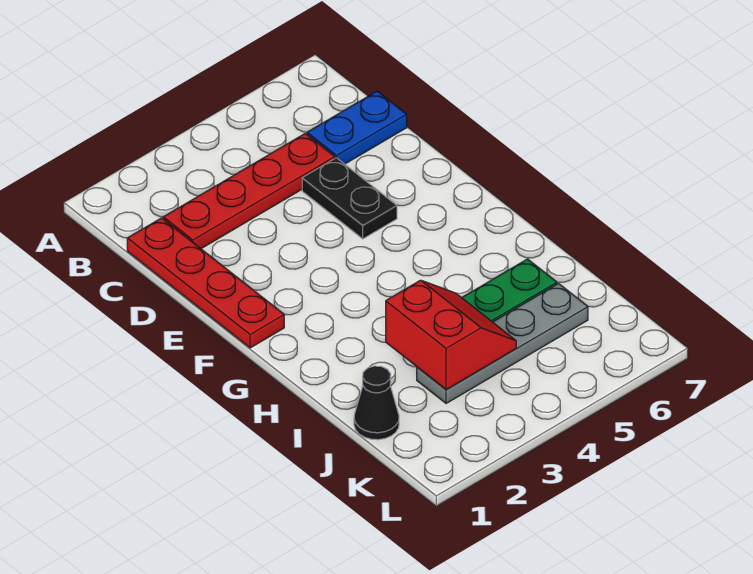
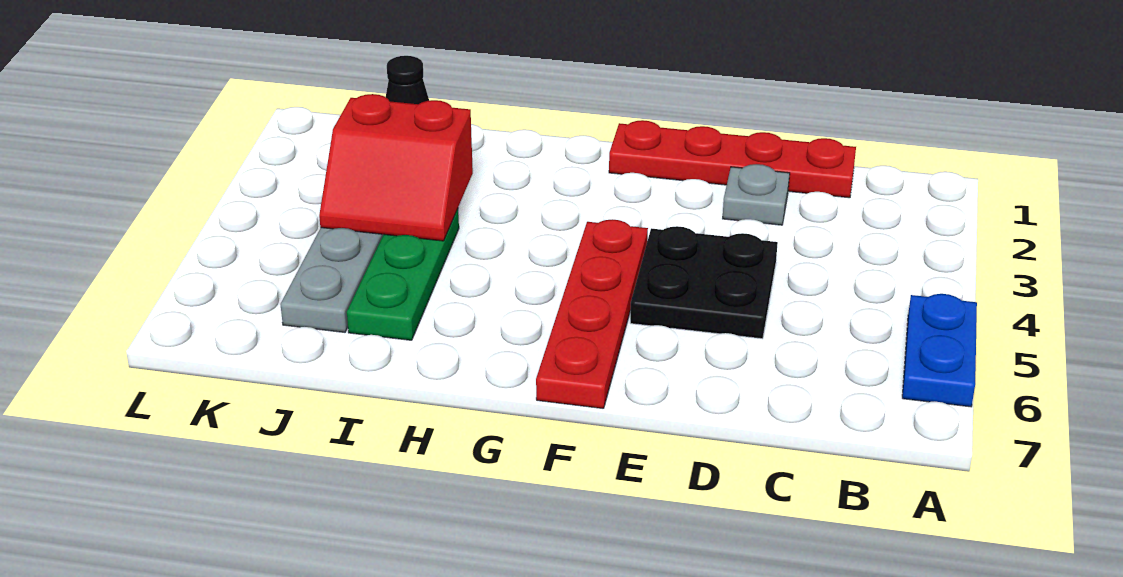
red 1x4 plate [163,133,335,249] -> red 1x4 plate moved to [536,219,648,409]
blue 1x2 plate [307,91,407,164] -> blue 1x2 plate moved to [902,294,977,407]
none -> grey 1x1 plate [723,164,790,225]
black 1x2 plate [302,158,397,239] -> black 2x2 plate [630,226,778,339]

